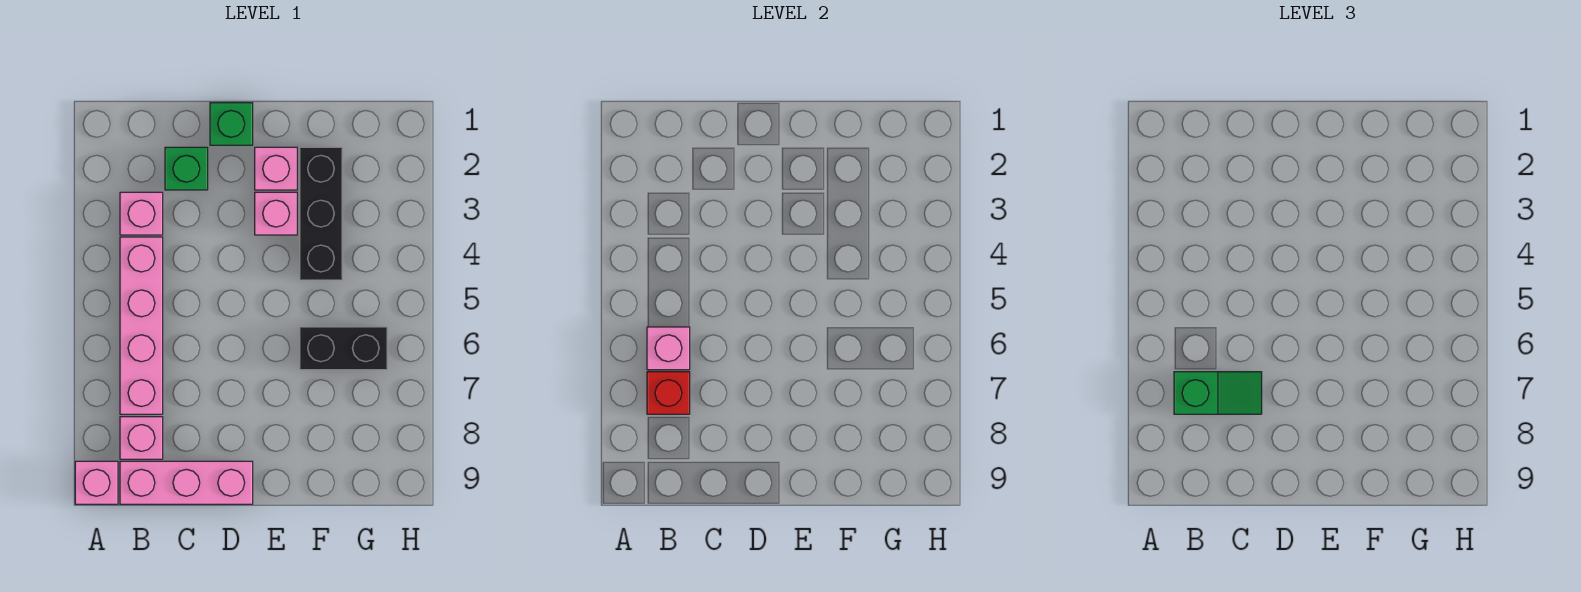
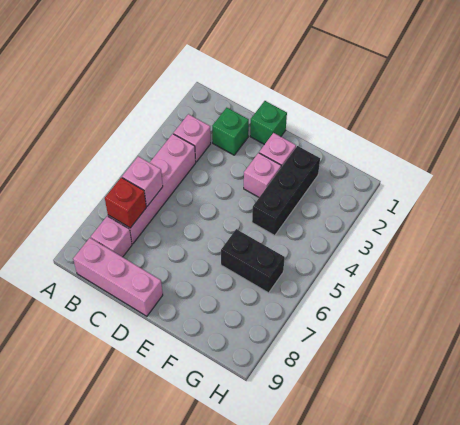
pink 1x1 brick [75,461,118,504] -> none
green 1x2 slope [1174,372,1262,414] -> none

